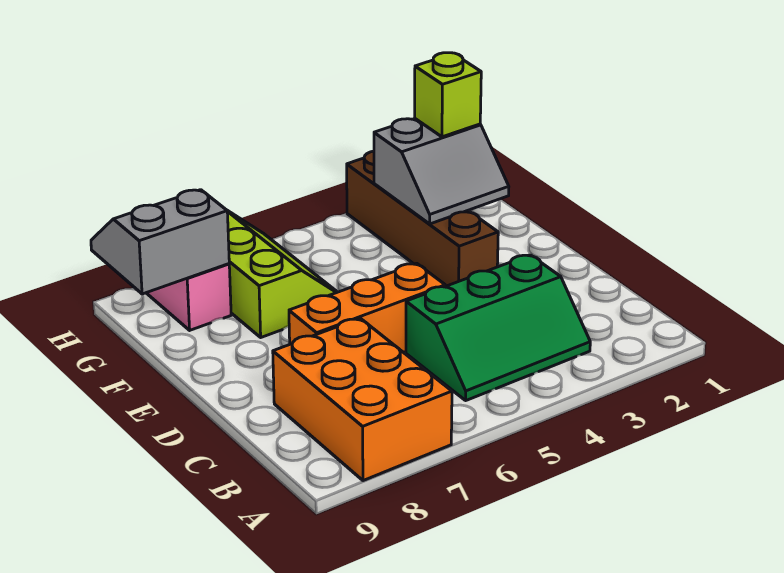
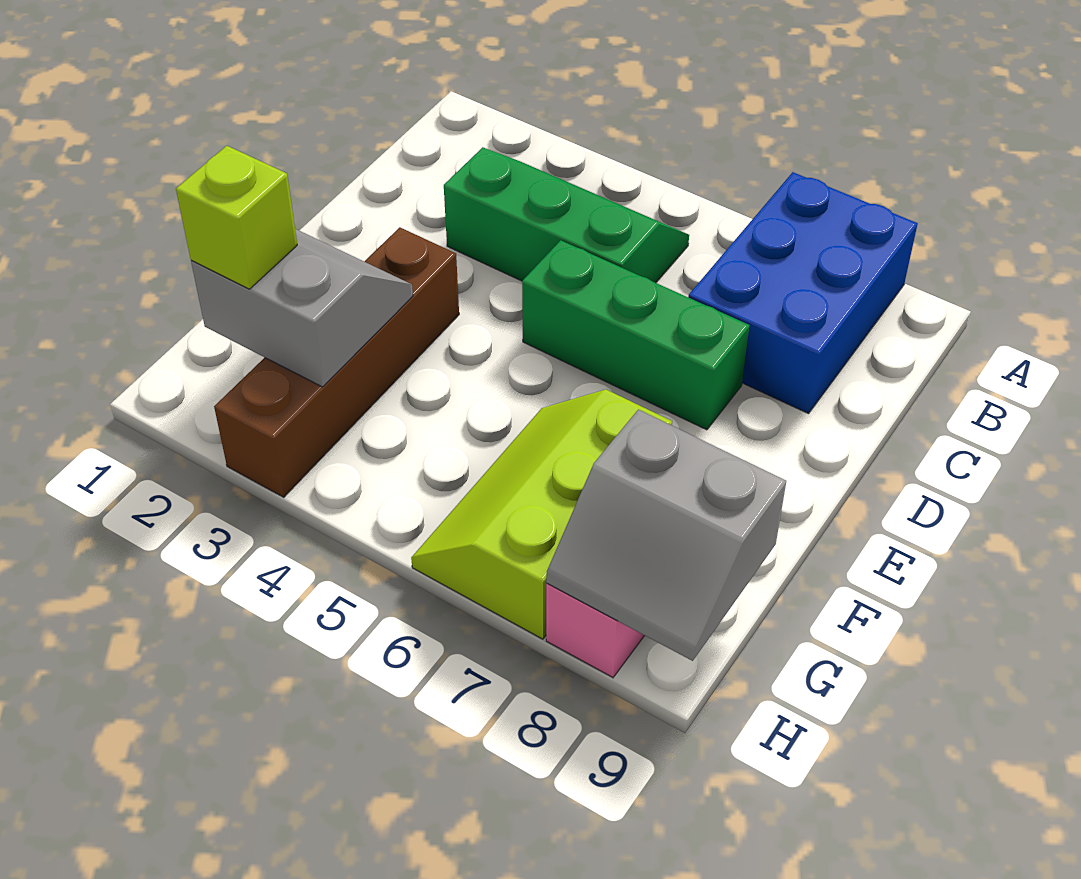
orange 2x3 brick [273,318,452,481] -> blue 2x3 brick [688,172,918,414]
orange 1x3 brick [289,263,445,353] -> green 1x3 brick [522,240,750,430]

